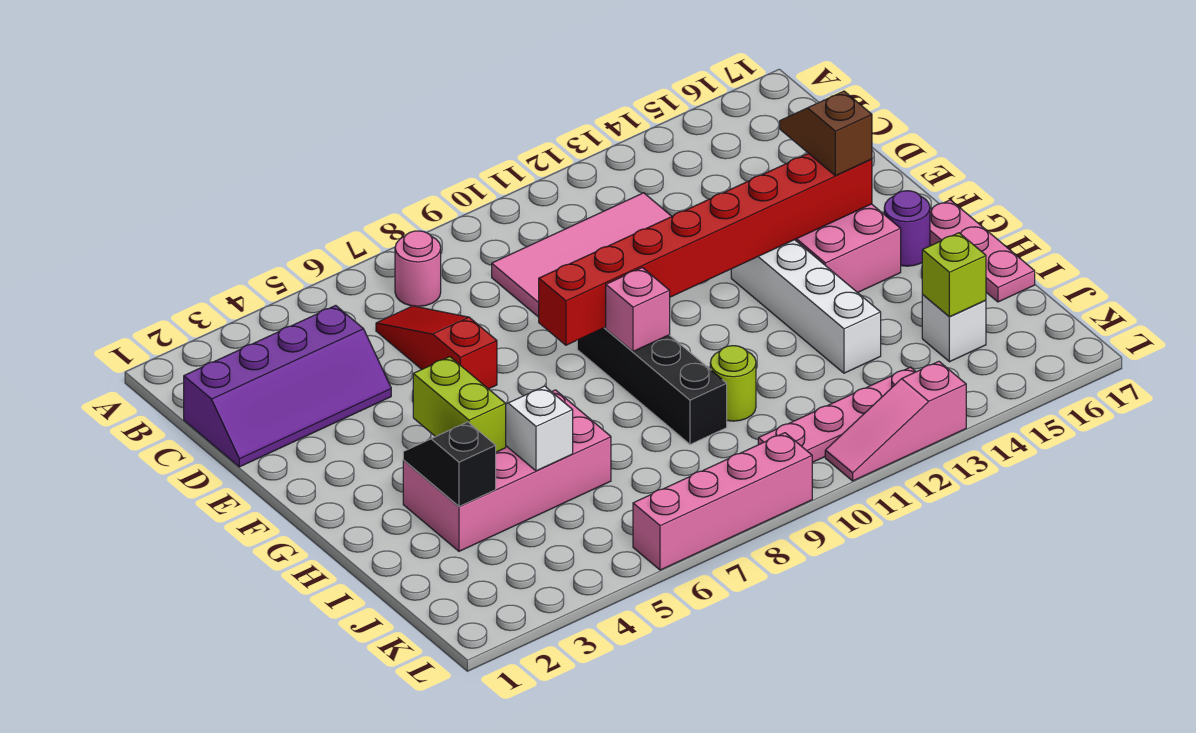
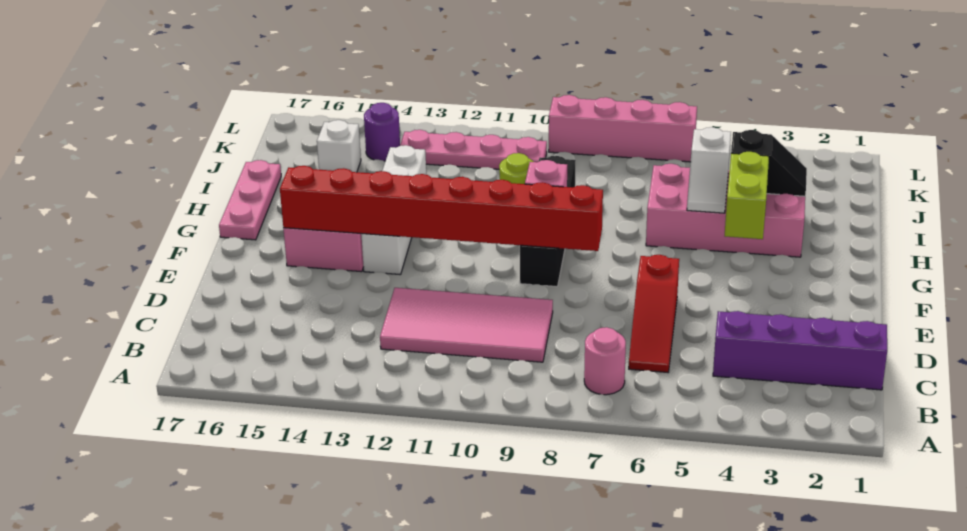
brown 1x2 slope [780,91,872,176] -> none
purple 1x1 round brick [884,191,930,266] -> purple 1x1 round brick moved to [364,103,400,161]
black 1x2 slope [403,422,496,506] -> black 1x2 slope turned to [731,130,807,196]
lime 1x1 brick [922,233,986,317] -> none
pink 1x3 slope [825,361,966,481] -> none

